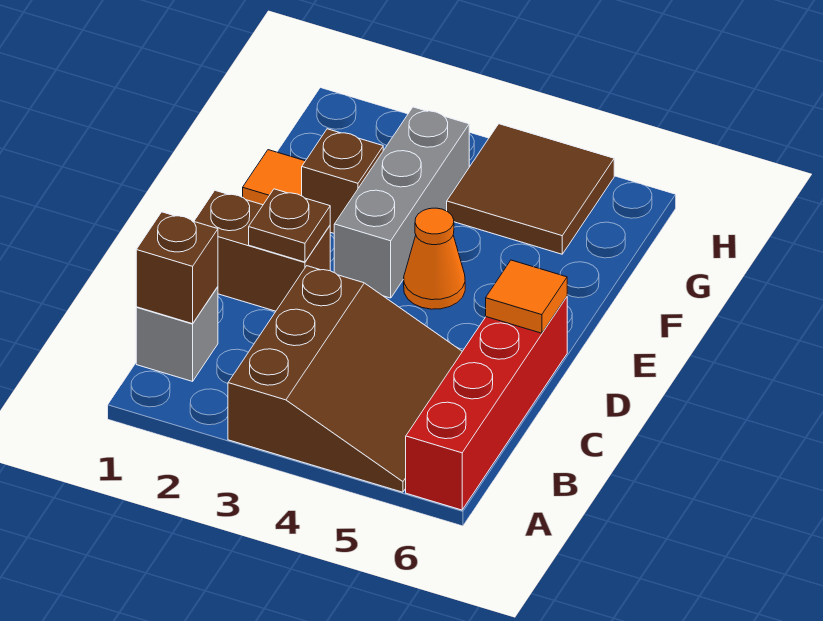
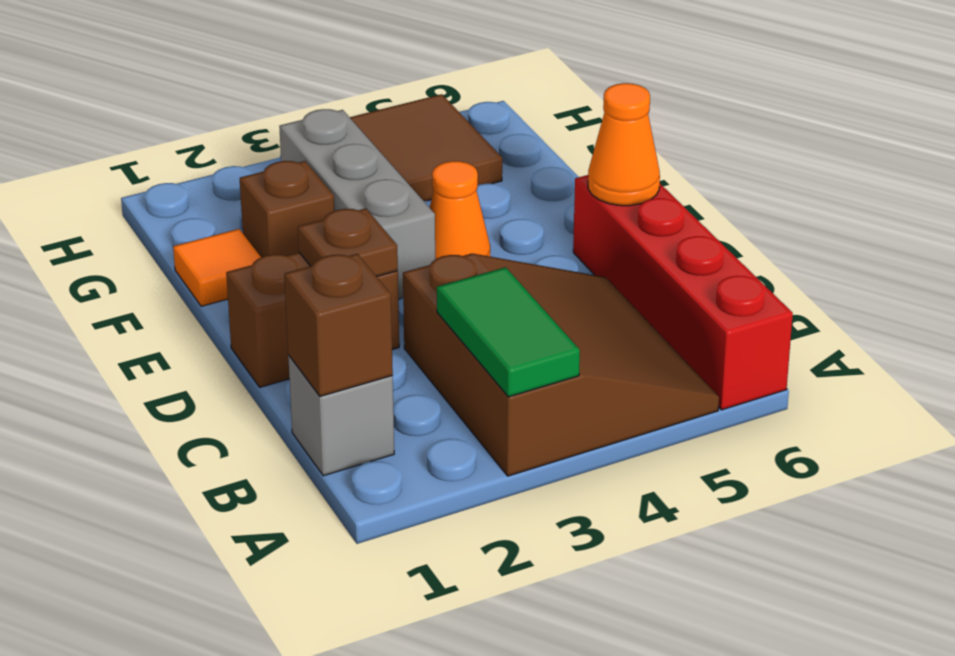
none -> green 1x2 tile [437,267,580,397]
orange 1x1 tile [486,260,567,333] -> orange 1x1 cone [588,83,660,206]

